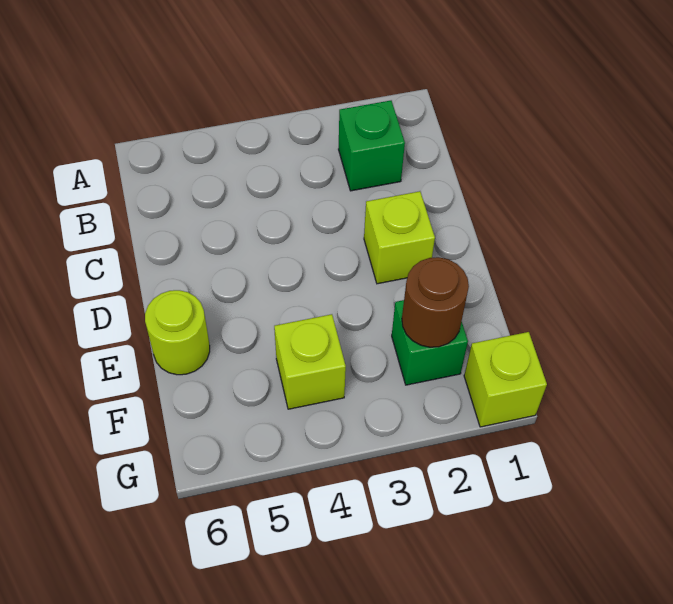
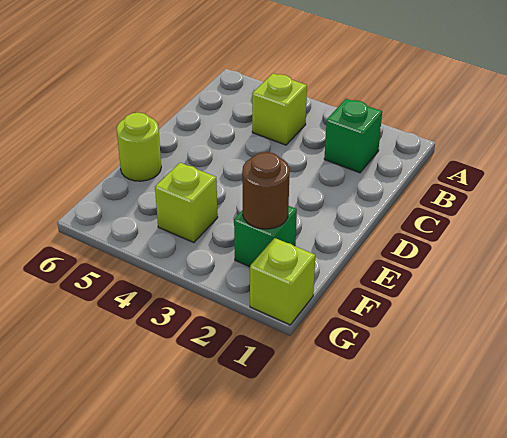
lime 1x1 brick [364,191,435,284] -> lime 1x1 brick moved to [252,73,307,145]

